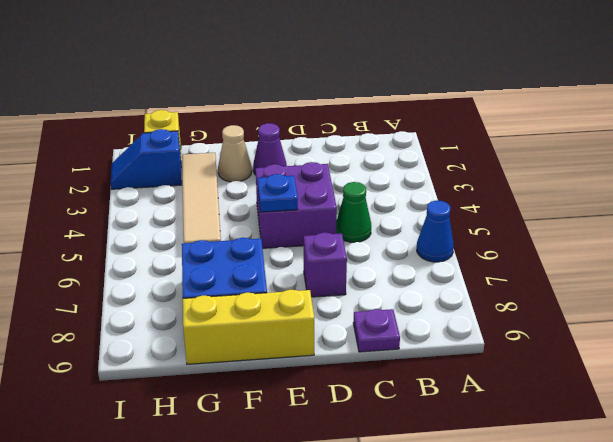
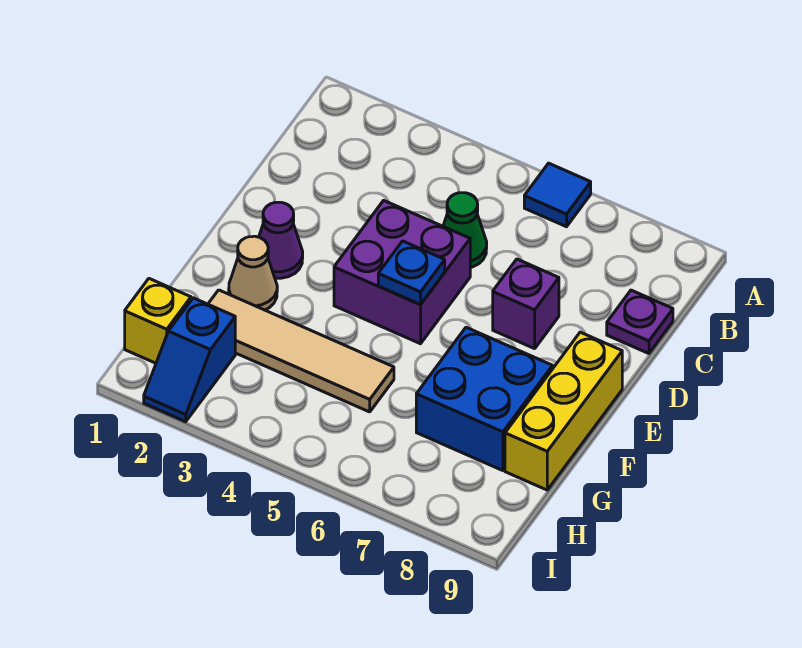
blue 1x1 cone [417,200,454,262] -> blue 1x1 tile [524,163,591,227]

